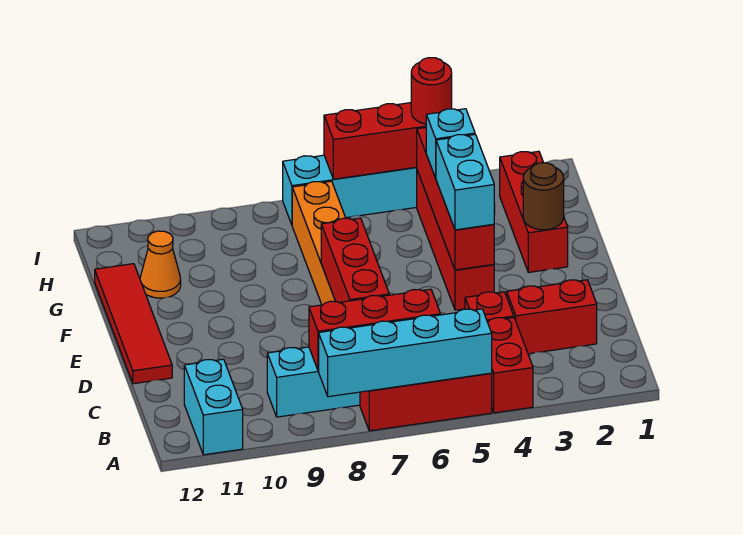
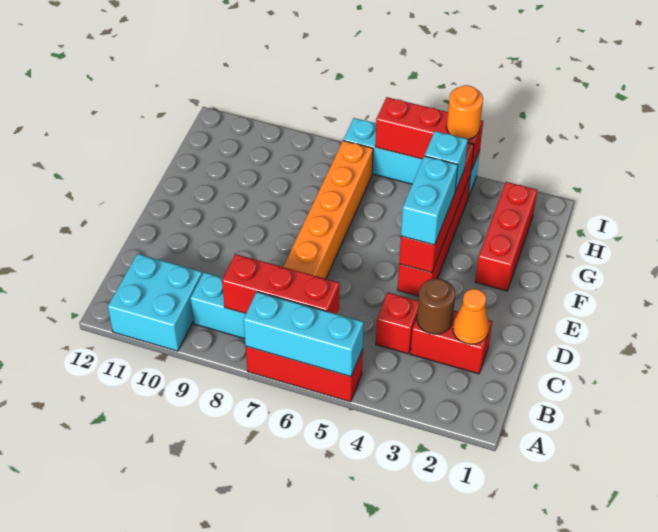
red 1x2 brick [487,317,533,413] -> none
cyan 1x4 brick [319,309,492,397] -> cyan 1x3 brick [243,292,364,377]
cyan 1x2 brick [184,359,243,455] -> cyan 2x2 brick [108,254,202,351]
red 1x3 brick [321,218,389,302] -> none
red 1x4 tile [95,264,172,384] -> none
brown 1x1 round brick [523,163,564,230] -> brown 1x1 round brick moved to [417,279,455,334]
orange 1x1 cone [140,231,181,298] -> orange 1x1 cone moved to [453,289,489,344]
red 1x1 round brick [411,58,452,124] -> orange 1x1 round brick [447,85,483,139]

